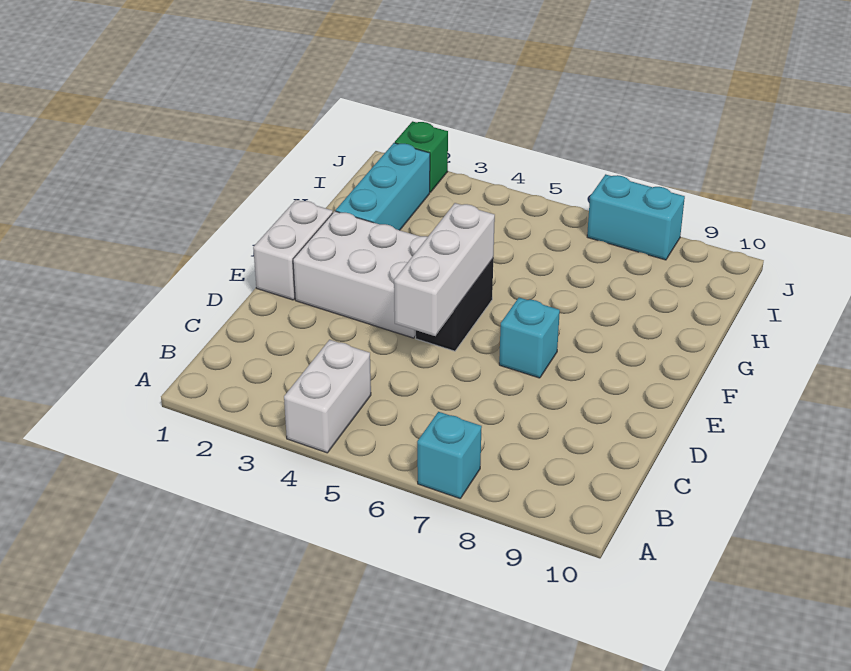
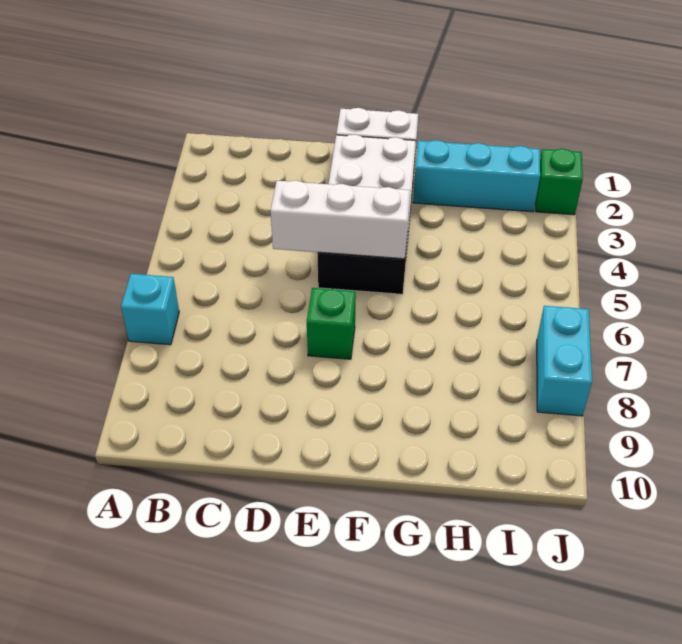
white 1x2 brick [284,340,371,453] -> none
cyan 1x1 brick [499,298,560,378] -> green 1x1 brick [307,288,356,359]

